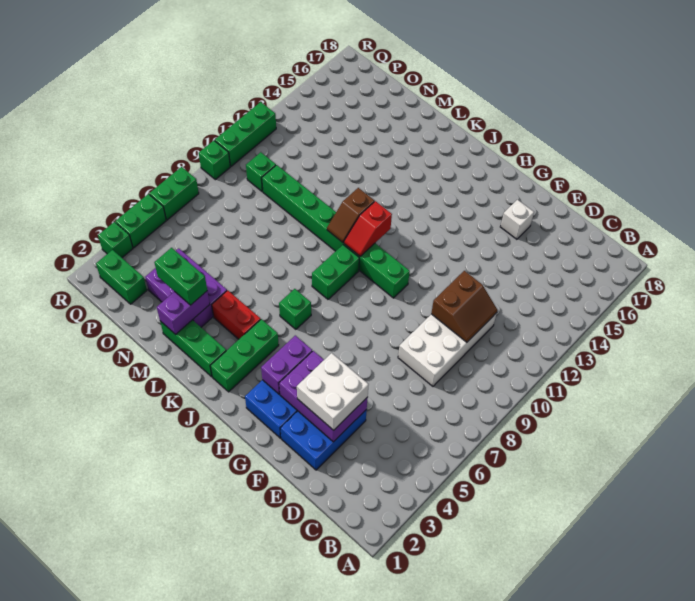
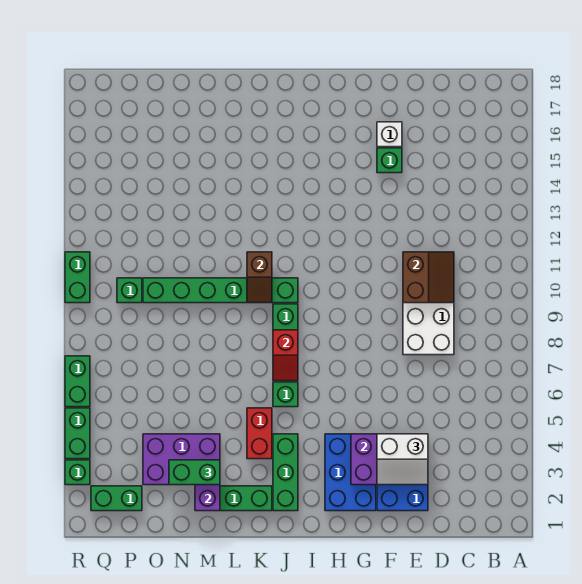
white 2x2 brick [297,353,369,430] -> white 2x2 slope [377,434,428,485]
purple 1x2 brick [261,336,312,394] -> none
green 1x8 brick [262,165,410,298] -> green 1x6 brick [143,278,298,303]
red 1x2 slope [344,201,392,256] -> red 1x2 slope moved to [273,330,298,381]
red 1x2 brick [212,290,261,339] -> red 1x2 brick turned to [247,408,272,459]
green 1x1 brick [199,141,230,180] -> green 1x1 brick moved to [377,148,402,173]
green 1x3 brick [215,102,276,166] -> green 1x2 brick [65,252,90,303]

